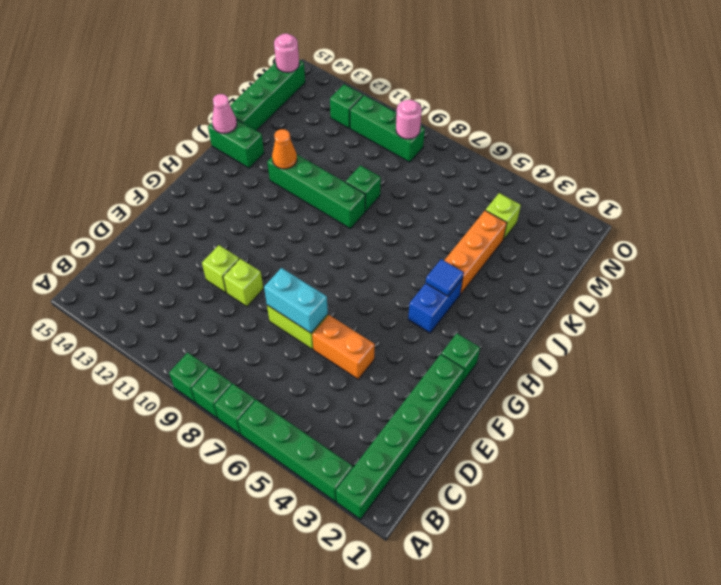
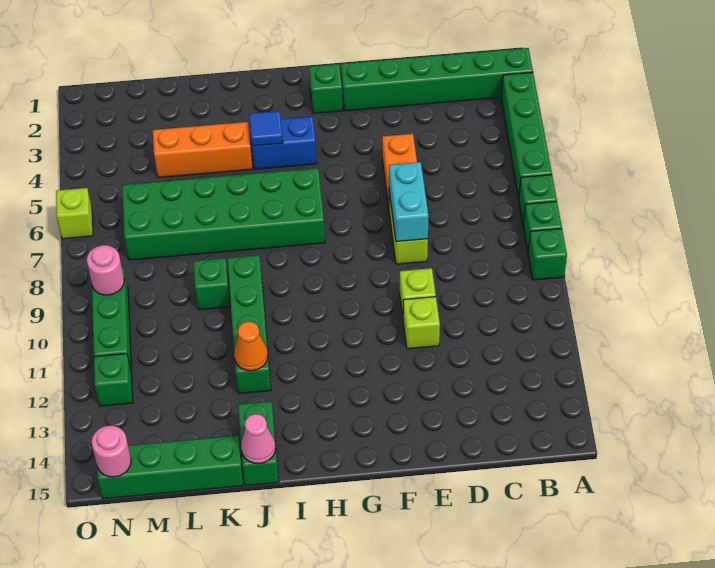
none -> green 2x6 brick [122,168,325,260]
lime 1x1 brick [486,193,521,240] -> lime 1x1 brick moved to [56,188,93,239]

